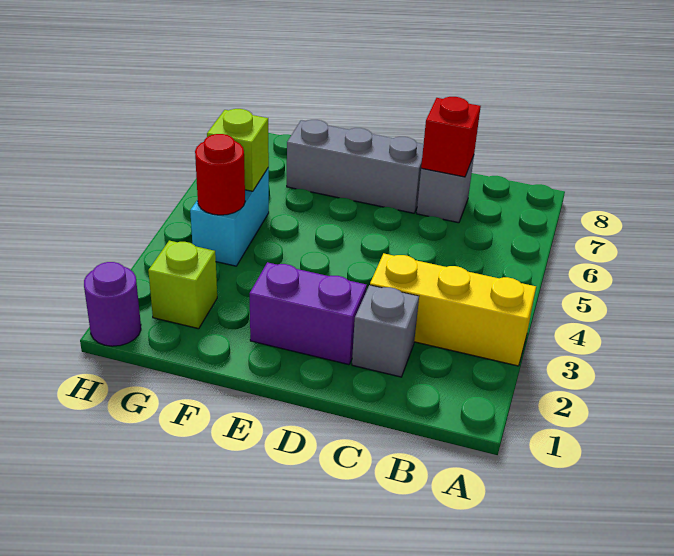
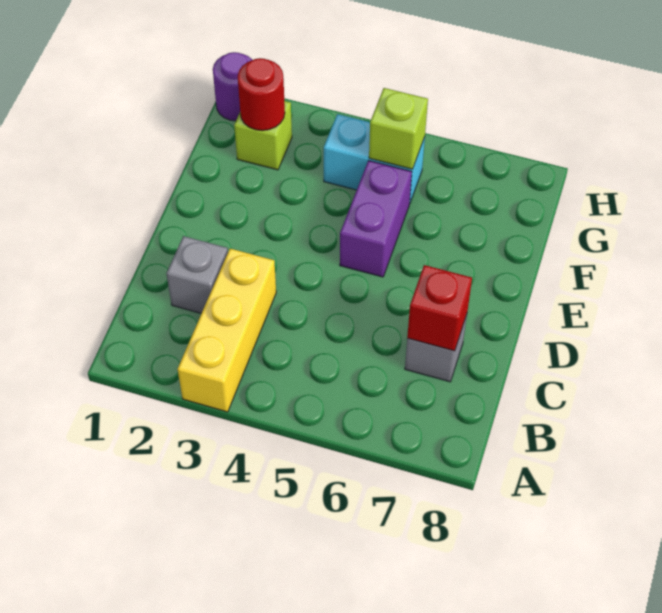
purple 1x2 brick [249,262,367,365] -> purple 1x2 brick moved to [340,161,412,277]
grey 1x3 brick [287,120,424,213] -> none
red 1x1 round brick [195,134,245,215] -> red 1x1 round brick moved to [238,58,285,131]

